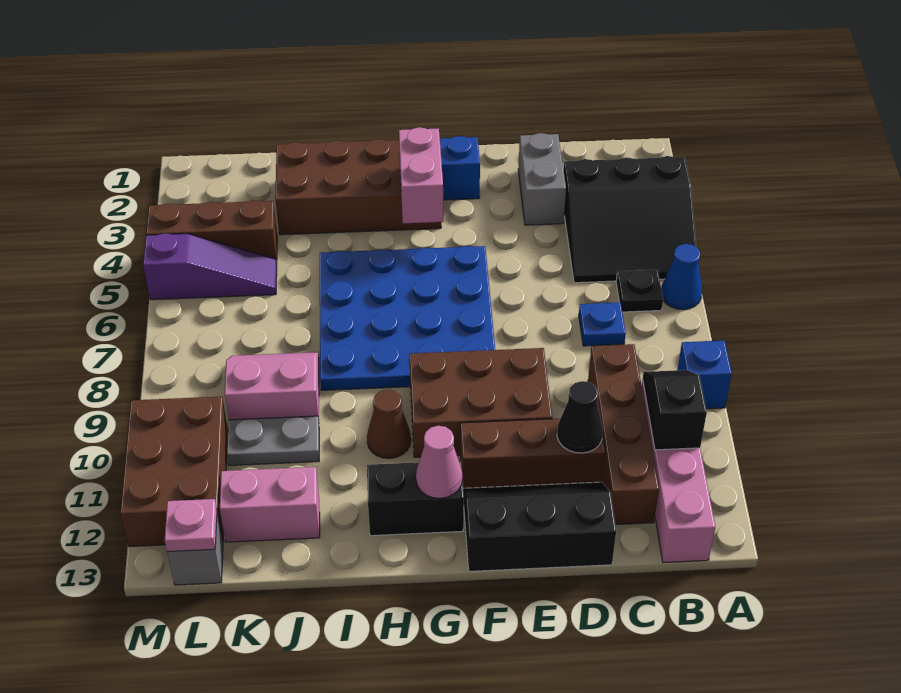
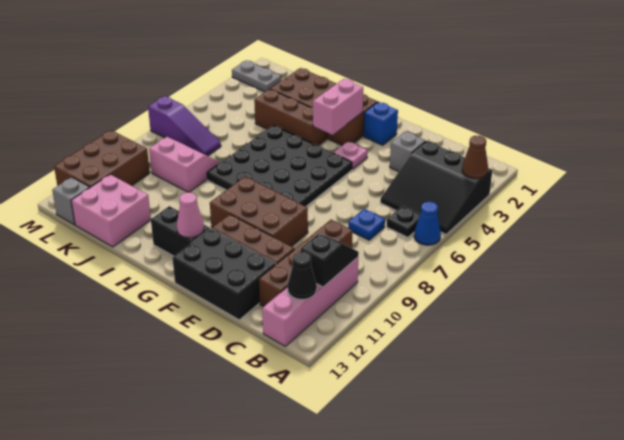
blue 1x1 brick [678,341,732,409] -> none
grey 1x2 brick [518,133,566,225] -> grey 1x1 brick [390,131,426,172]
black 1x1 cone [557,381,603,453] -> black 1x1 cone moved to [288,252,317,299]
black 2x3 slope [463,482,616,571] -> black 2x3 brick [173,229,276,320]
blue 4x4 plate [320,246,495,390] -> black 4x4 plate [207,125,352,207]
brown 1x1 cone [367,390,411,458] -> brown 1x1 cone moved to [462,136,488,179]
grey 1x2 plate [227,416,319,465] -> grey 1x2 plate moved to [232,60,281,92]
pink 1x2 brick [220,467,320,542] -> pink 2x2 brick [71,174,151,247]
brown 1x3 brick [146,200,277,263] -> brown 1x3 brick moved to [254,89,327,146]
purple 1x3 slope [143,233,277,300] -> purple 1x3 slope moved to [148,96,221,156]
pink 1x1 plate [165,499,217,552] -> pink 1x1 plate moved to [334,141,367,169]

